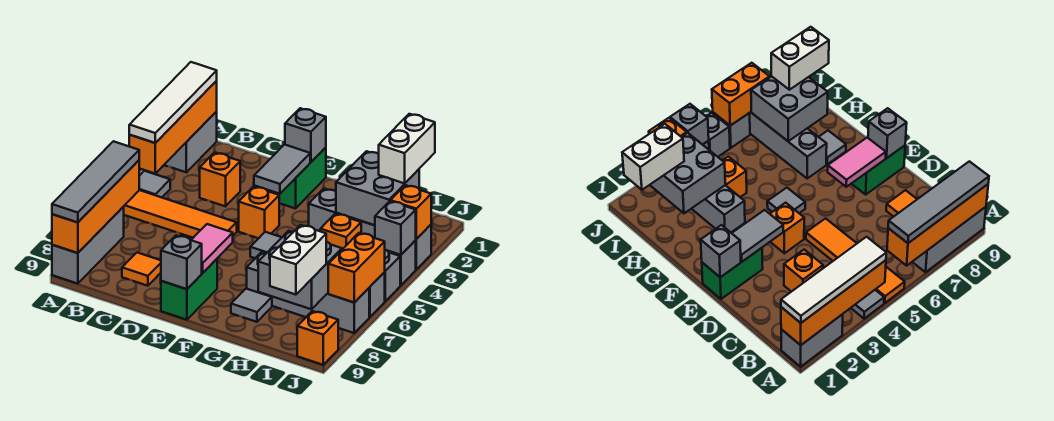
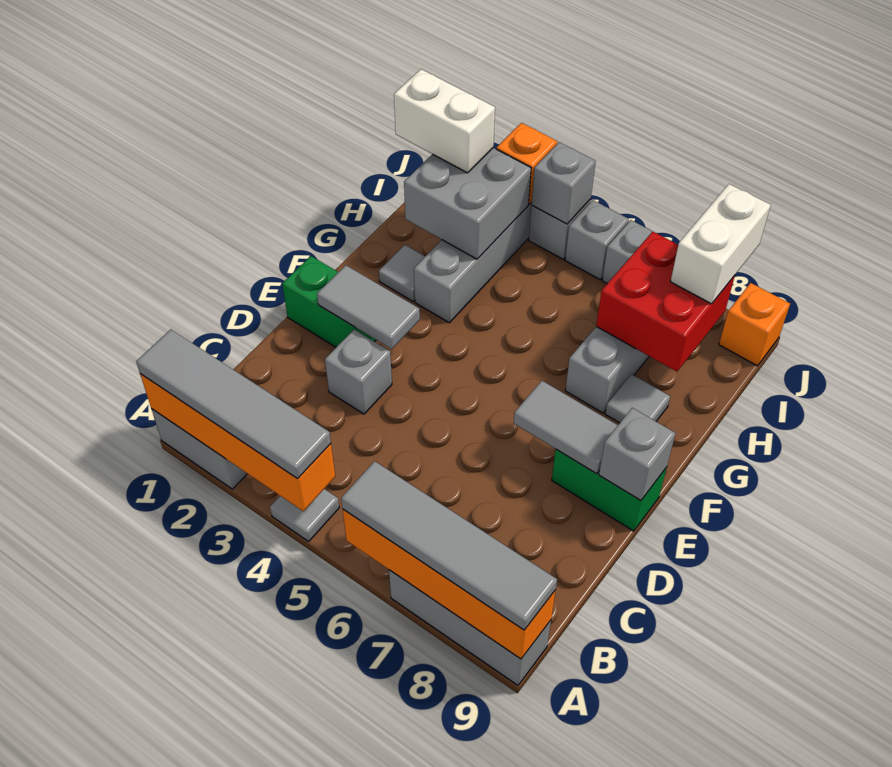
white 1x4 tile [129,62,217,143] -> grey 1x4 tile [136,329,331,479]
orange 1x4 tile [123,190,237,238] -> none
orange 1x1 brick [200,153,240,206] -> none
orange 1x1 tile [122,253,161,286] -> none
grey 1x1 brick [285,108,326,162] -> grey 1x1 brick moved to [325,330,392,414]
orange 1x1 brick [239,186,279,238] -> none
pink 1x2 tile [192,224,233,273] -> grey 1x2 tile [514,381,618,473]
grey 1x1 tile [250,232,282,258] -> grey 1x1 tile moved to [379,245,425,301]
orange 1x1 brick [320,214,361,249] -> none
grey 2x2 brick [258,231,342,309] -> red 2x2 brick [596,232,735,372]
white 1x2 brick [270,225,326,295] -> white 1x2 brick turned to [671,184,771,304]
orange 1x2 brick [328,233,385,303] -> none

